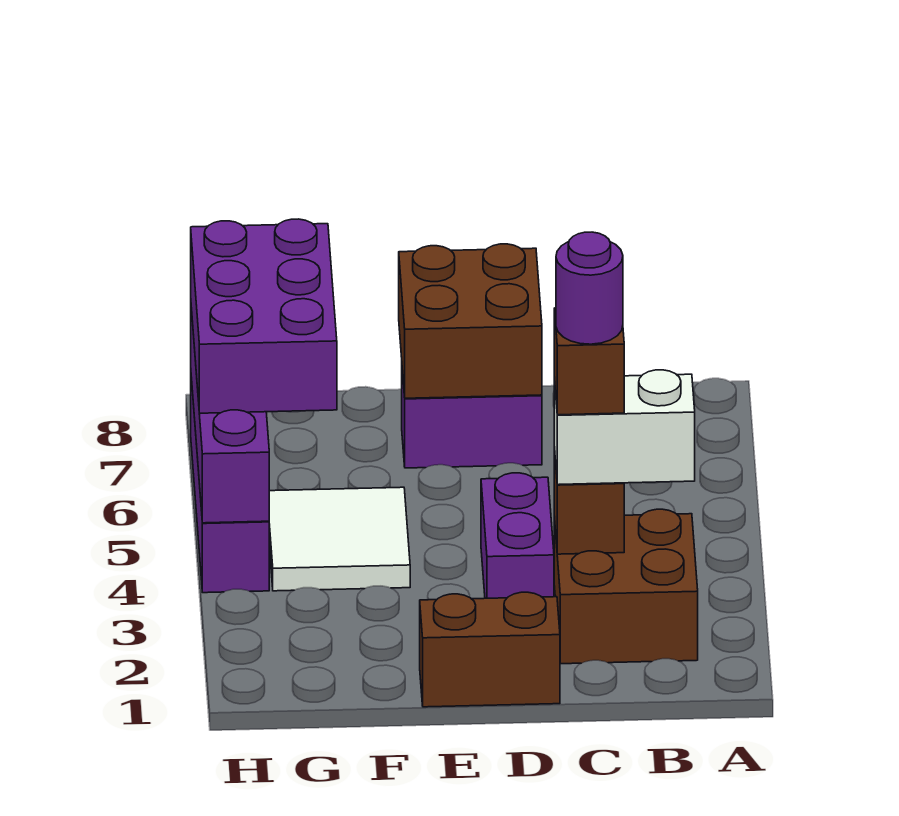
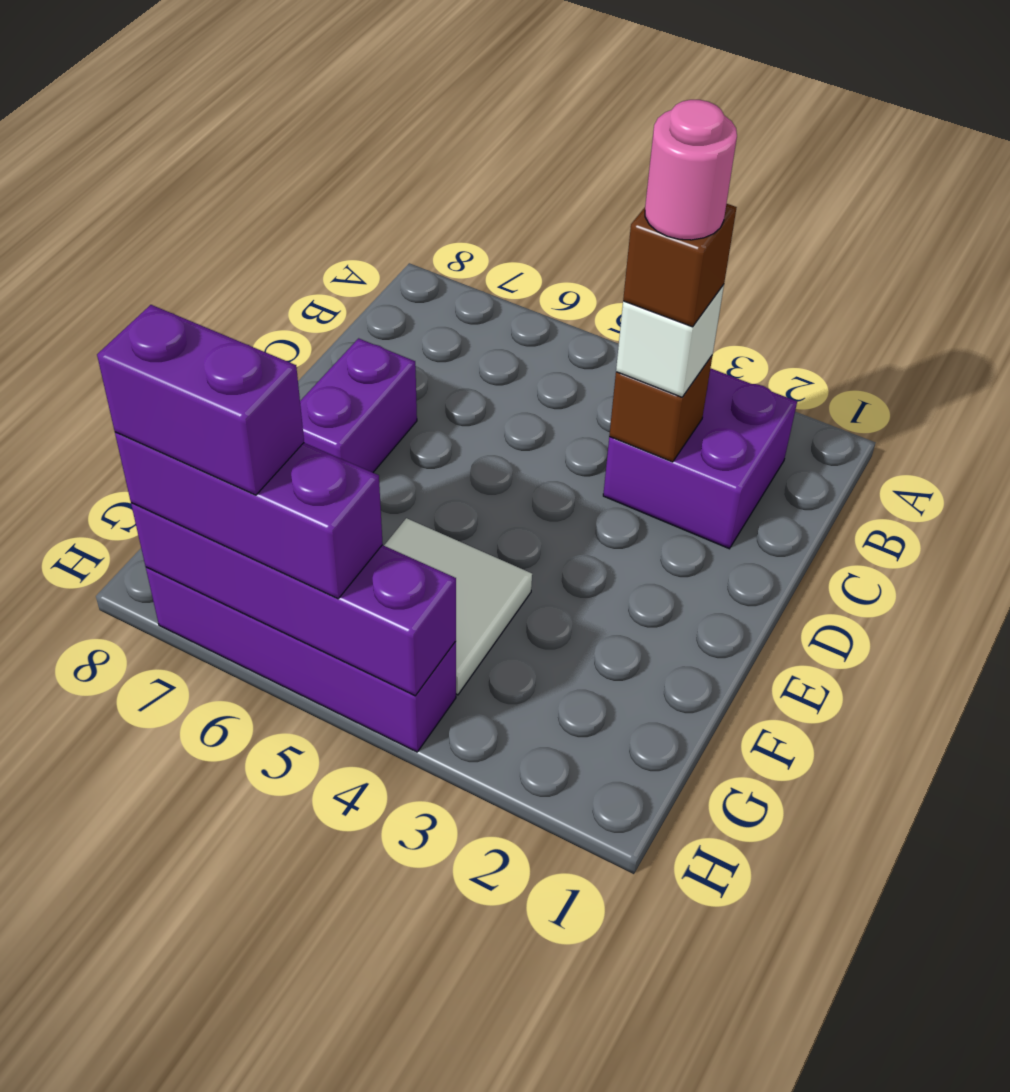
brown 2x2 brick [554,509,698,664] -> purple 2x2 brick [603,368,797,549]
white 1x2 brick [554,370,695,485] -> white 1x1 brick [616,284,724,397]
purple 1x1 round brick [556,232,623,344] -> pink 1x1 round brick [645,100,737,240]
brown 1x2 brick [420,592,560,707] -> none
purple 1x2 brick [481,473,554,598] -> purple 1x2 brick moved to [97,305,304,495]
brown 2x2 brick [399,244,542,398] -> none
purple 2x3 brick [191,219,337,413] -> purple 1x3 brick [115,432,383,599]

